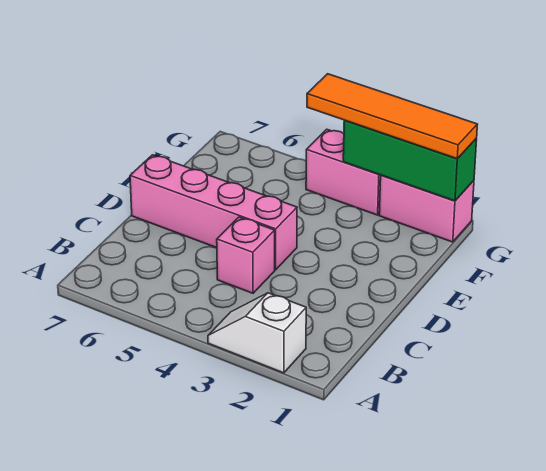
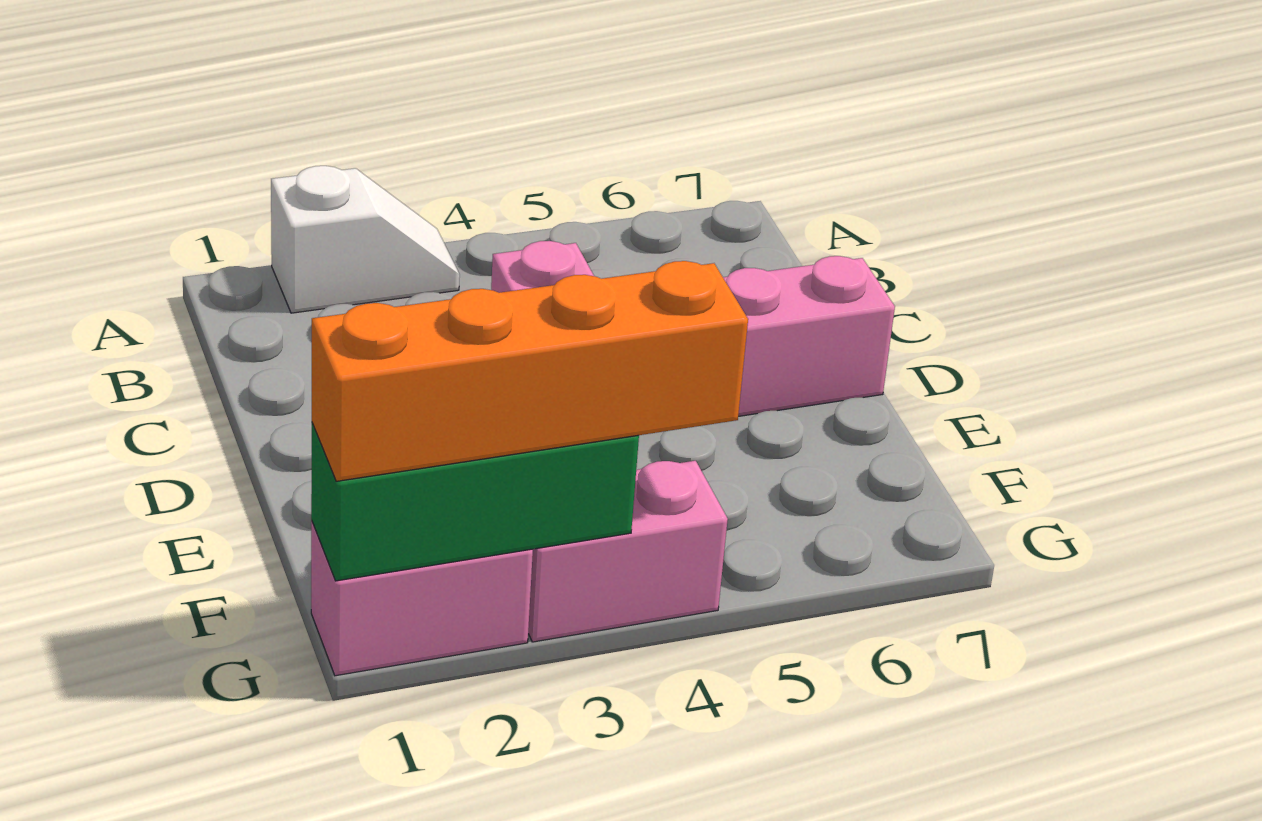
orange 1x4 tile [307,74,478,159] -> orange 1x4 brick [312,261,748,481]

